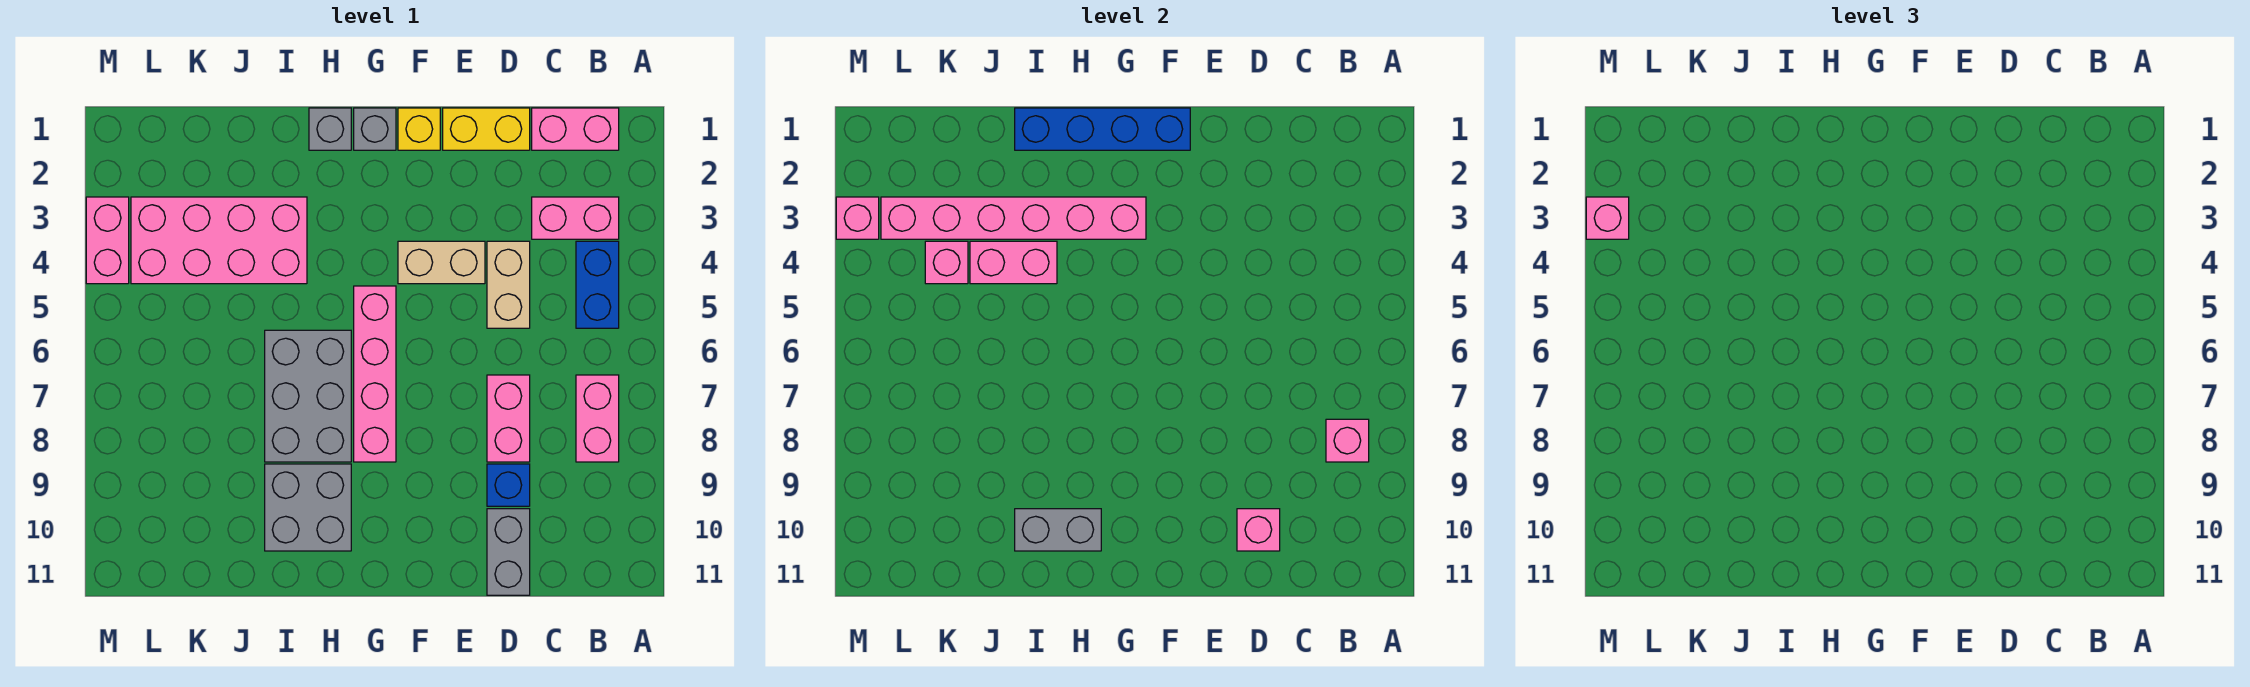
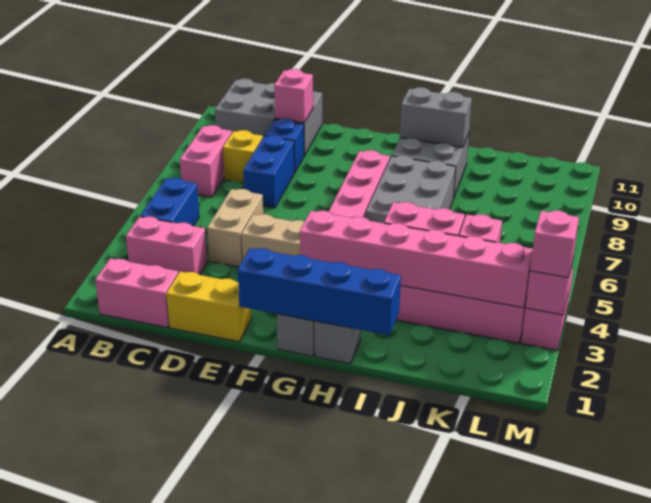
pink 1x1 brick [1326,419,1369,462] -> none
pink 1x2 brick [487,375,530,462] -> blue 1x2 brick [243,135,295,208]
grey 1x2 brick [487,509,530,595] -> grey 2x3 brick [215,79,322,155]
yellow 1x1 brick [398,108,440,150] -> yellow 1x1 brick moved to [223,130,263,183]

